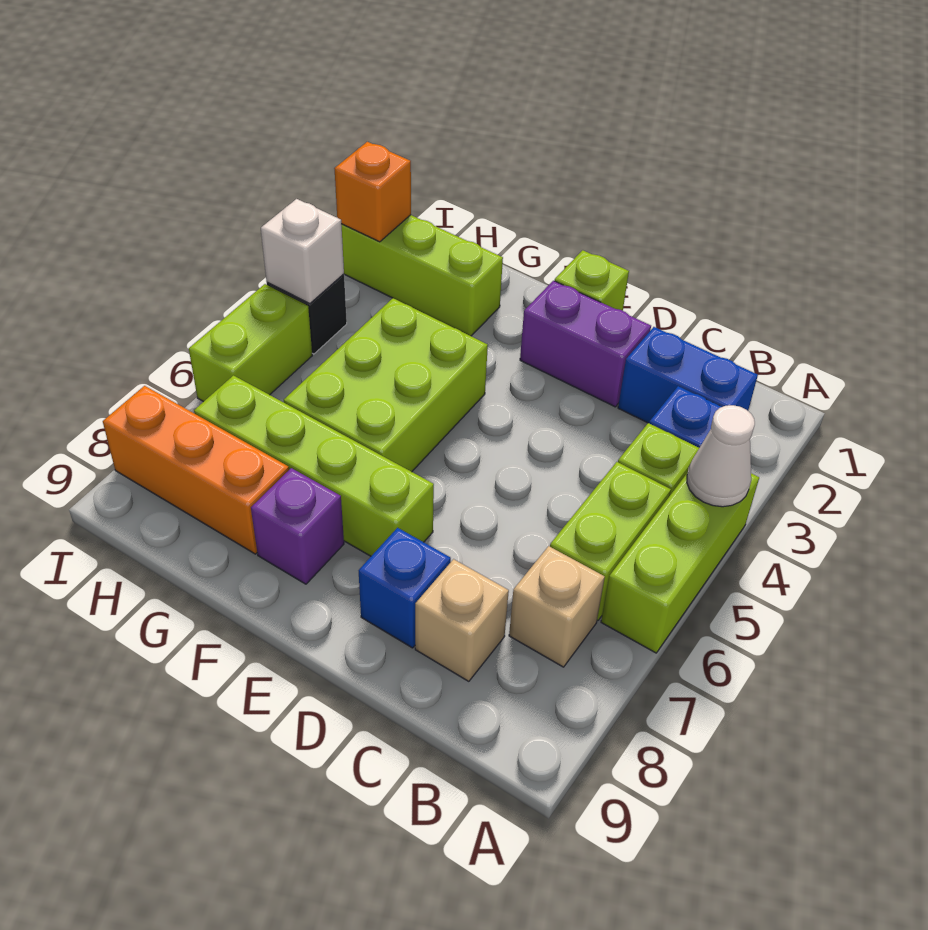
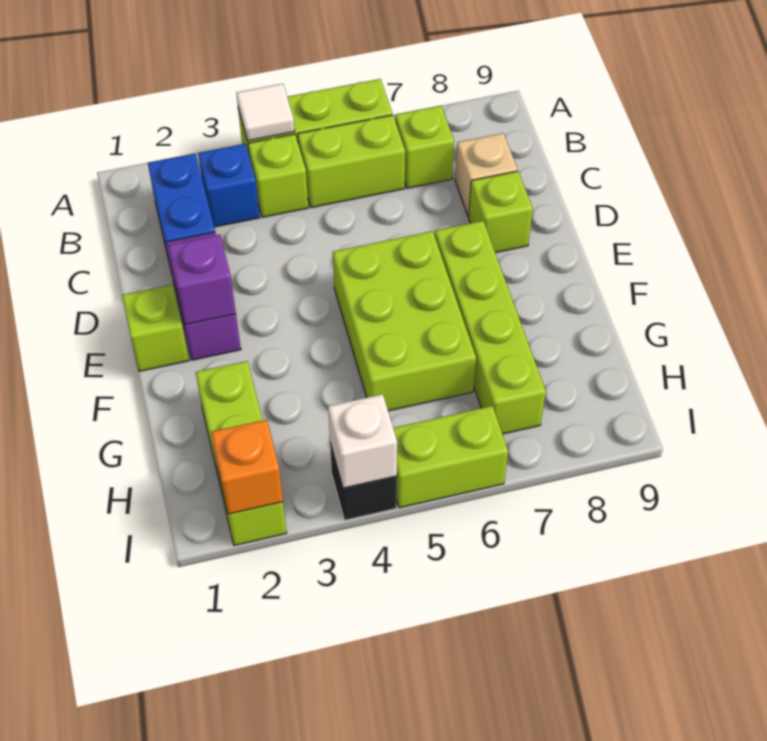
white 1x1 cone [687,405,755,507] -> white 1x1 tile [236,84,295,141]
tan 1x1 brick [509,546,605,667] -> lime 1x1 brick [395,106,454,188]
blue 1x1 brick [359,528,451,648] -> lime 1x1 brick [469,171,533,253]
lime 2x3 brick [284,298,488,472] -> lime 2x3 brick turned to [333,231,476,411]
purple 1x1 brick [251,468,344,584] -> purple 1x1 brick moved to [168,234,236,325]
orange 1x3 brick [103,386,289,554] -> none

